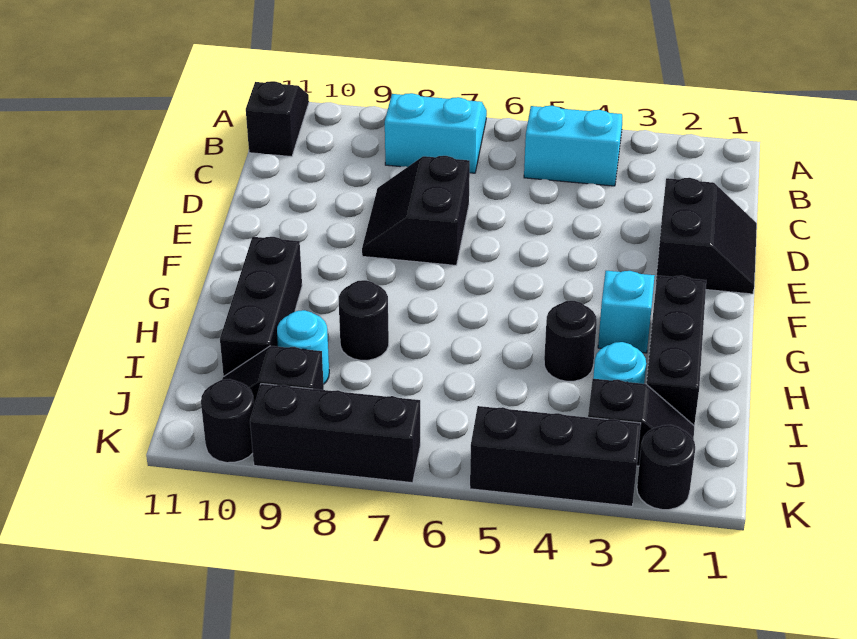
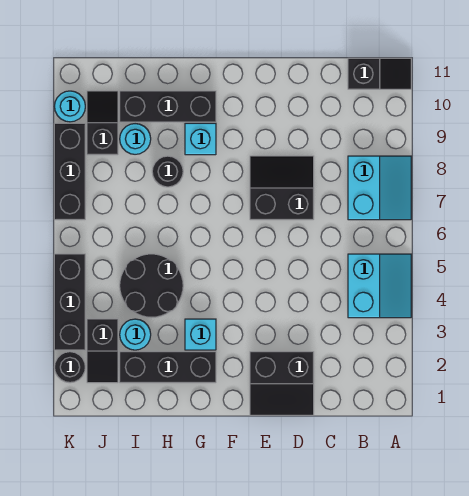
none -> cyan 1x1 brick [185,123,216,155]
black 1x1 round brick [544,301,597,381] -> black 2x2 round brick [120,254,183,318]
black 1x1 round brick [201,379,254,463] -> cyan 1x1 round brick [55,91,85,122]

